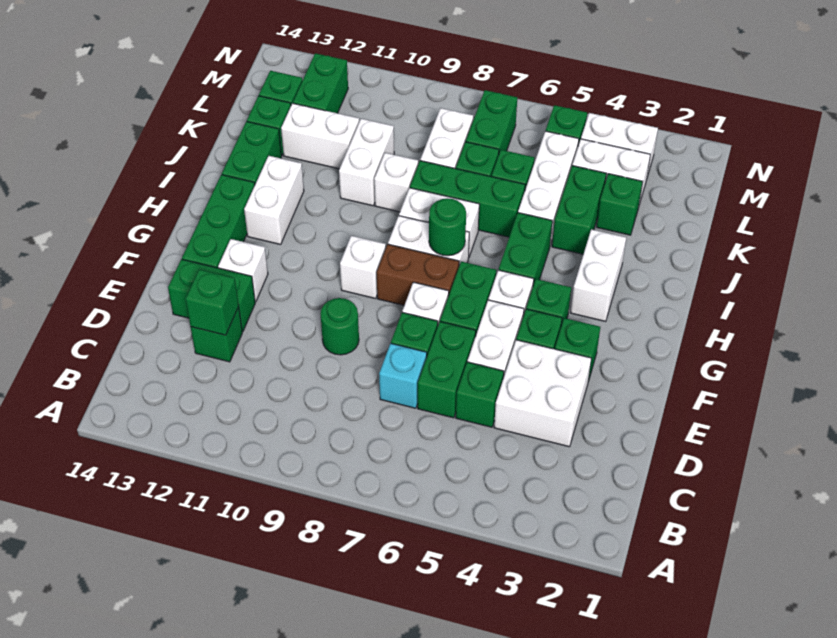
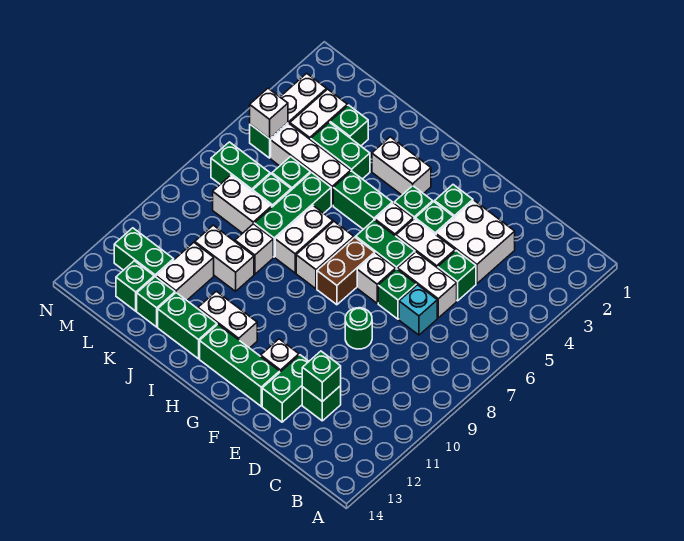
green 1x2 brick [418,322,476,418] -> white 1x2 brick [398,252,457,318]
white 1x1 brick [340,236,386,299] -> white 1x1 brick moved to [250,88,288,139]
green 1x1 round brick [429,198,466,256] -> none

